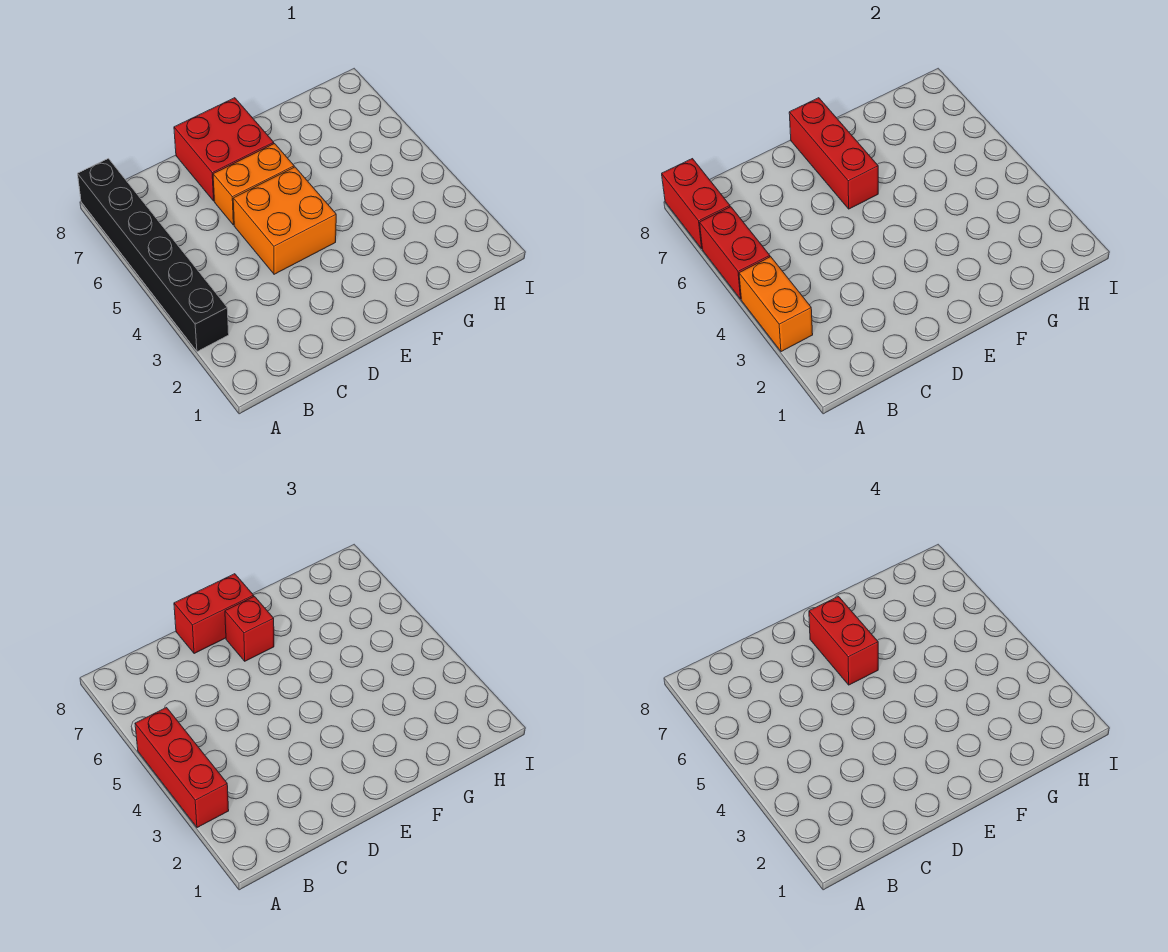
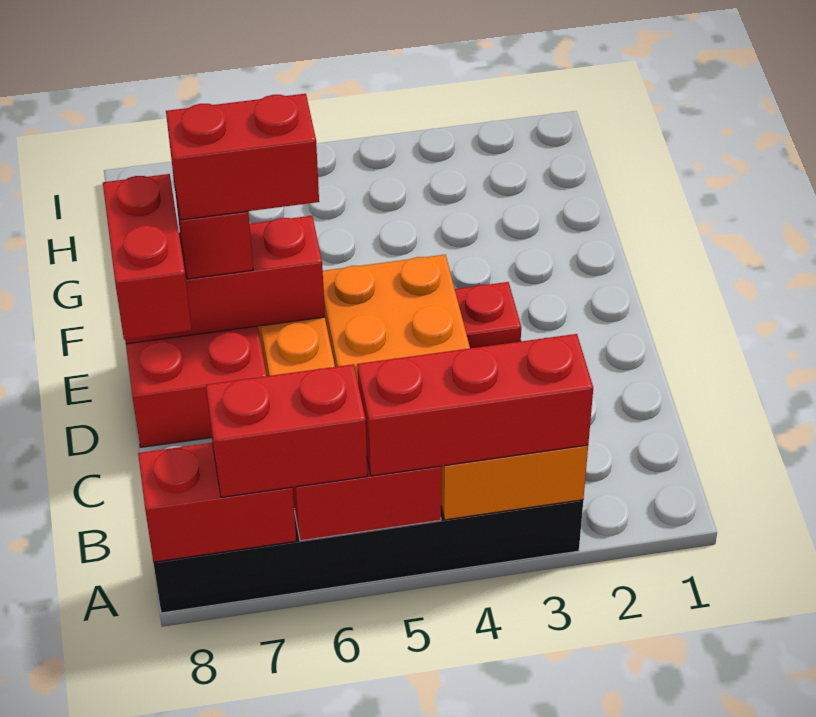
none -> red 1x2 brick [206,364,367,497]
none -> red 1x1 plate [455,282,521,348]

